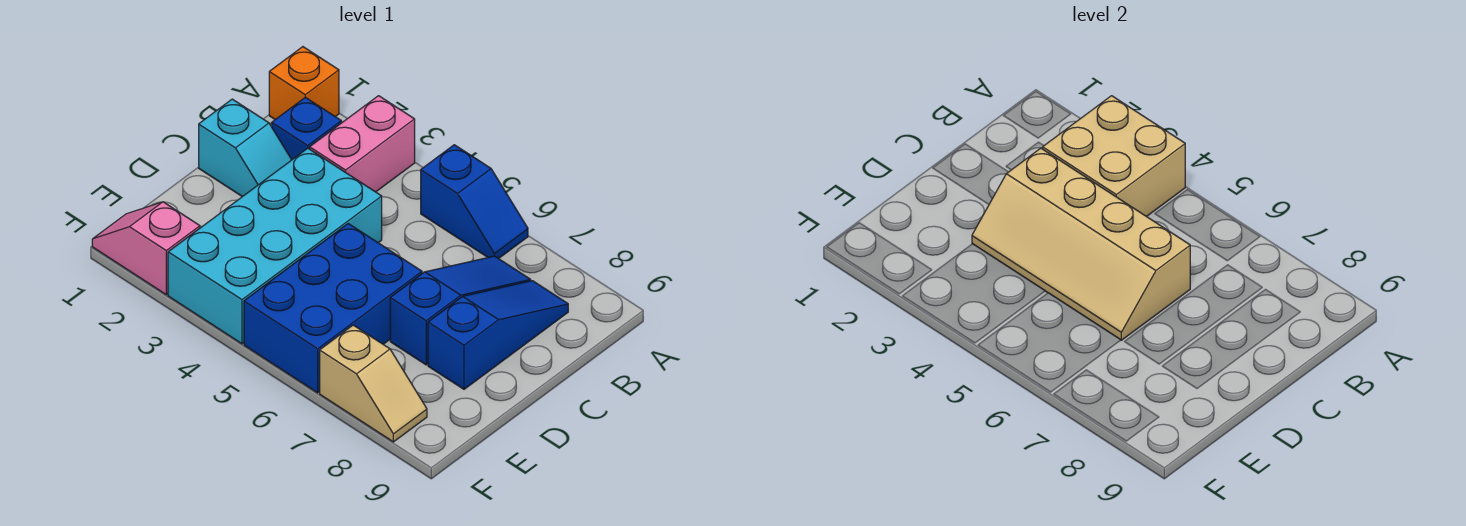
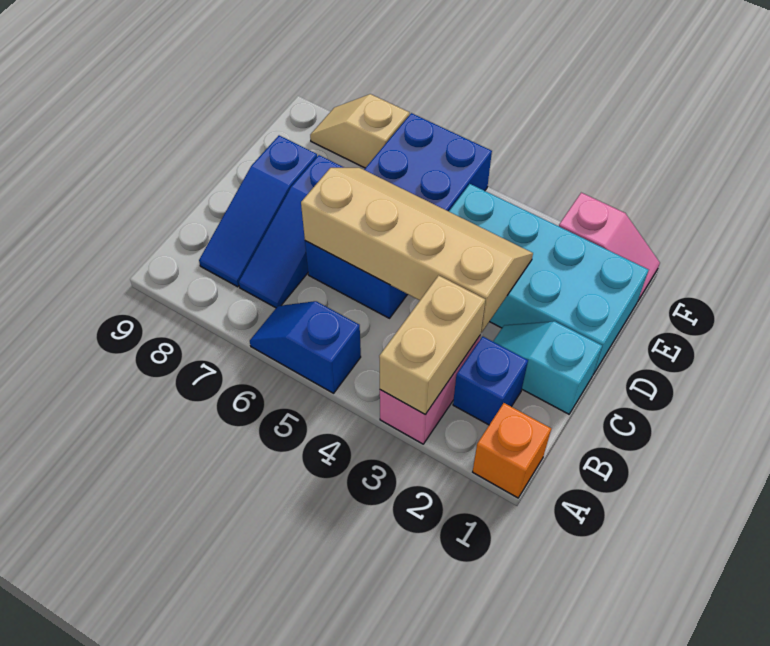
tan 2x2 brick [1043,96,1185,217] -> tan 1x2 brick [379,275,485,414]
cyan 2x4 brick [168,148,382,344] -> cyan 2x4 brick turned to [449,184,648,374]
blue 2x3 brick [244,224,422,393] -> blue 2x4 brick [305,113,492,318]

